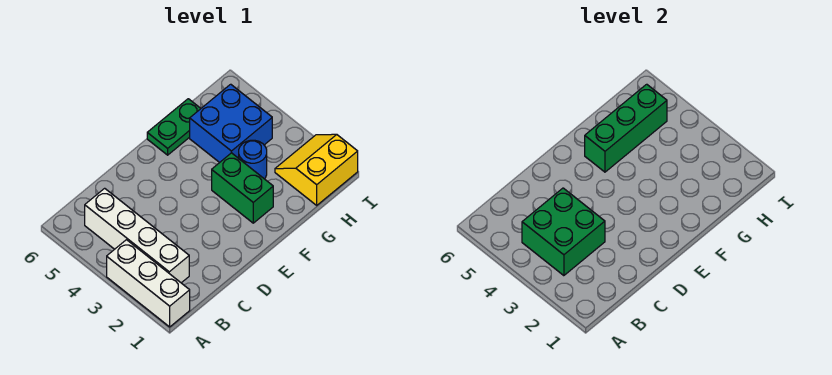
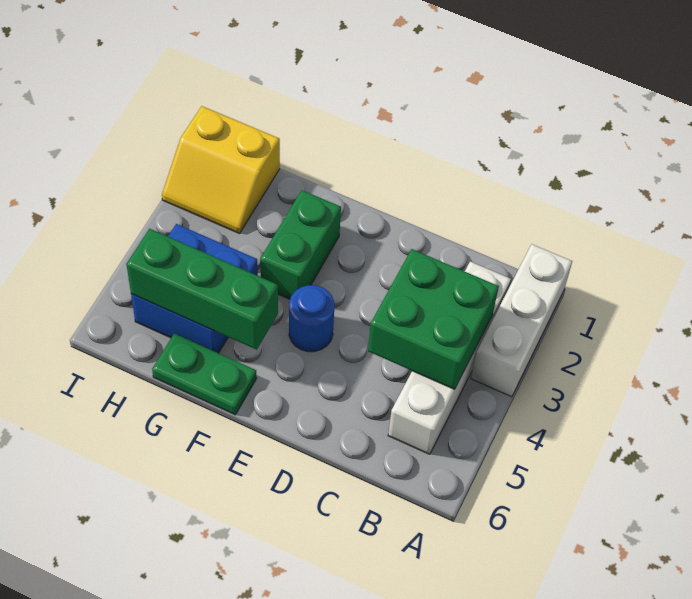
blue 1x1 round brick [239,140,267,179] -> blue 1x1 round brick moved to [289,285,334,352]

